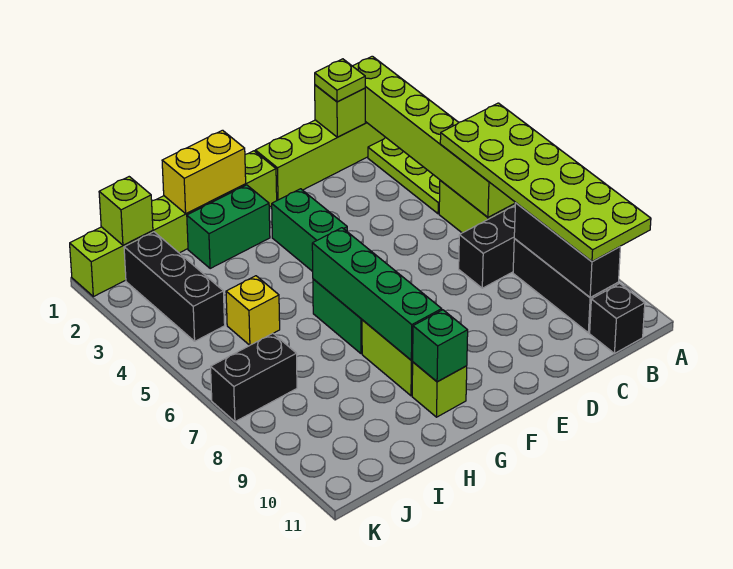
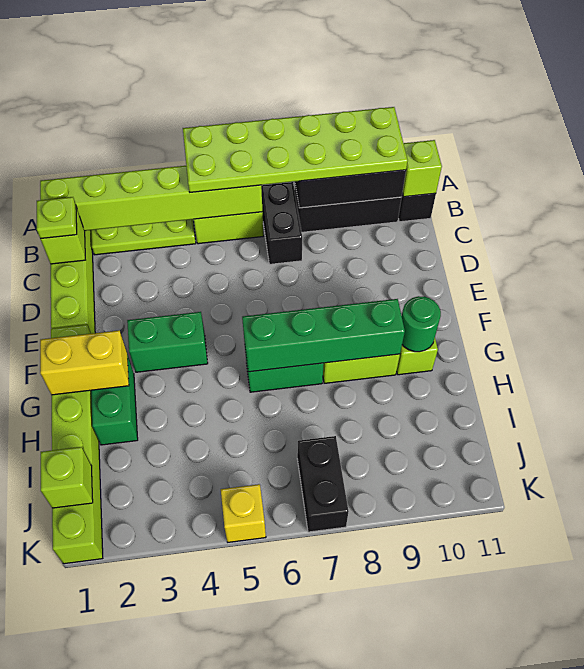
none -> lime 1x1 brick [402,140,442,197]
yellow 1x2 brick [162,130,246,214] -> yellow 1x2 brick turned to [40,330,129,395]
green 1x1 brick [413,310,468,382] -> green 1x1 round brick [402,296,441,352]
yellow 1x1 brick [226,276,280,345] -> yellow 1x1 brick moved to [221,484,266,542]
black 1x3 brick [124,232,225,341] -> none

